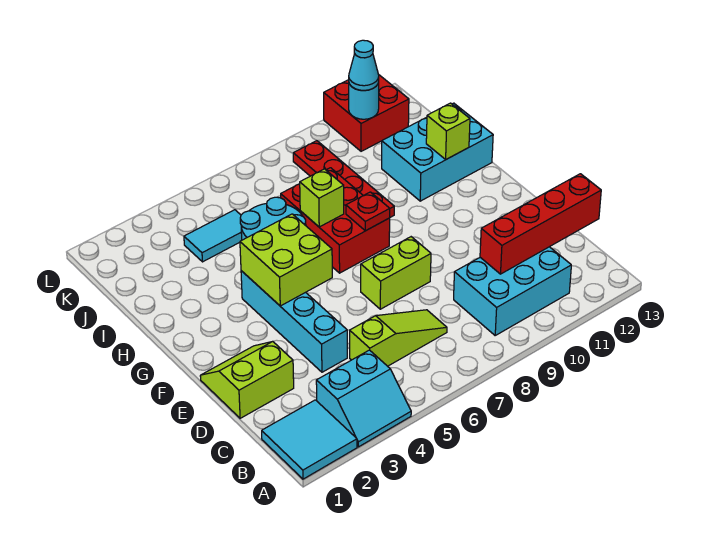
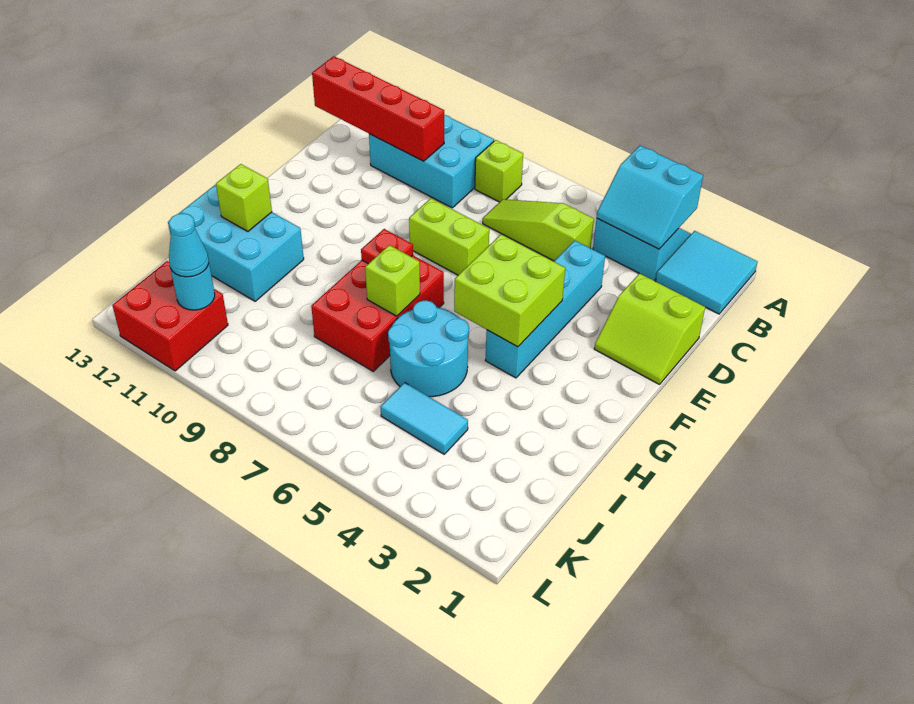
none -> cyan 2x2 slope [597,146,703,249]
none -> lime 1x1 brick [475,140,523,202]
red 1x4 plate [293,141,394,217] -> none

